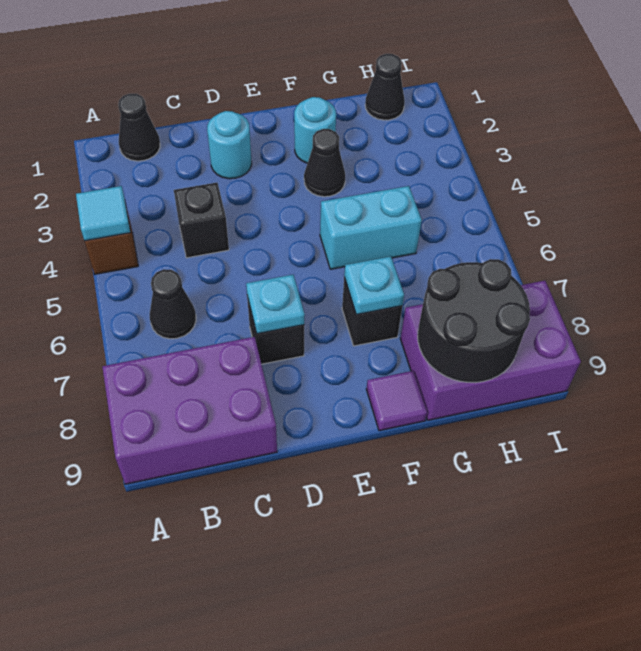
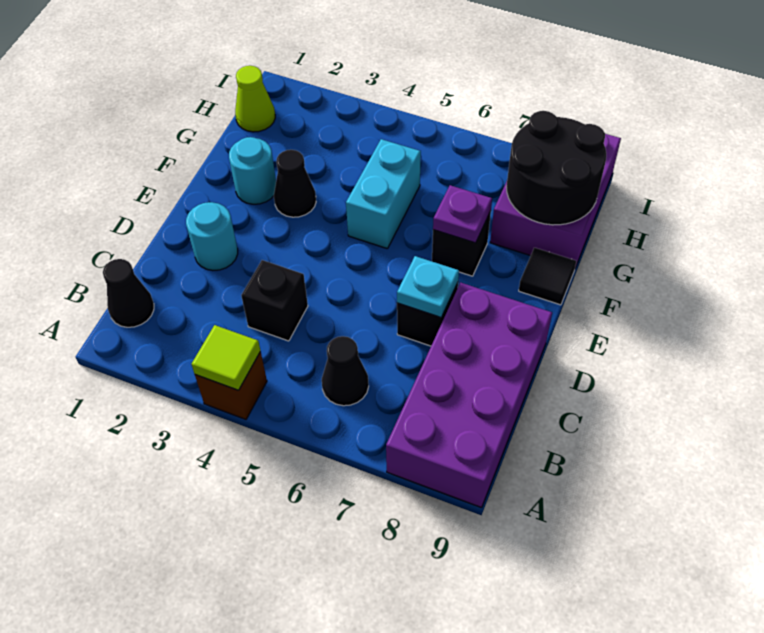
cyan 1x1 tile [76,186,130,241] -> lime 1x1 tile [191,325,260,390]
purple 2x3 brick [102,337,277,484] -> purple 2x4 brick [386,283,552,508]
cyan 1x1 plate [344,256,404,315] -> purple 1x1 plate [433,185,492,243]
purple 1x1 tile [366,371,427,431] -> black 1x1 tile [519,248,576,305]
black 1x1 cone [365,54,405,120] -> lime 1x1 cone [235,66,275,132]

